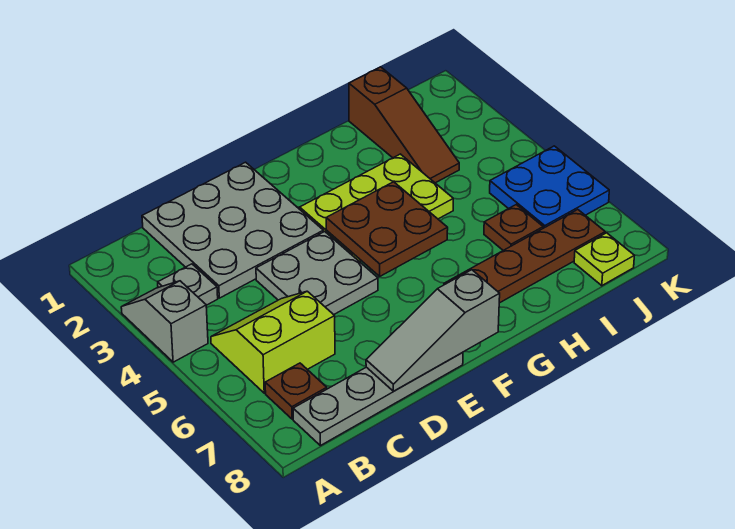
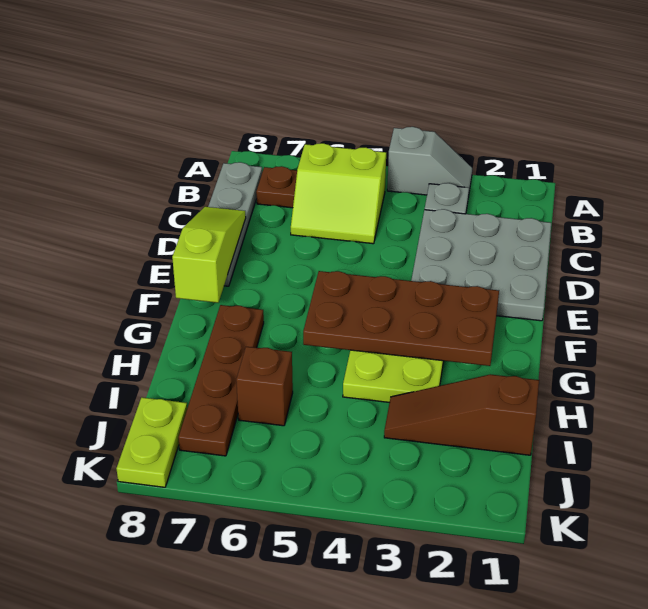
lime 2x2 slope [211,291,335,393] -> lime 2x2 slope turned to [291,143,386,244]
grey 2x2 plate [256,231,378,315] -> none
grey 1x3 slope [366,270,500,391] -> lime 1x3 slope [172,207,246,303]
brown 2x2 plate [326,182,448,276] -> brown 2x4 plate [303,271,499,366]
brown 1x1 plate [484,205,543,250] -> brown 1x1 brick [236,347,293,426]
blue 2x2 plate [490,146,609,228] -> none
lime 1x1 plate [574,233,634,286] -> lime 1x2 plate [116,397,187,487]

